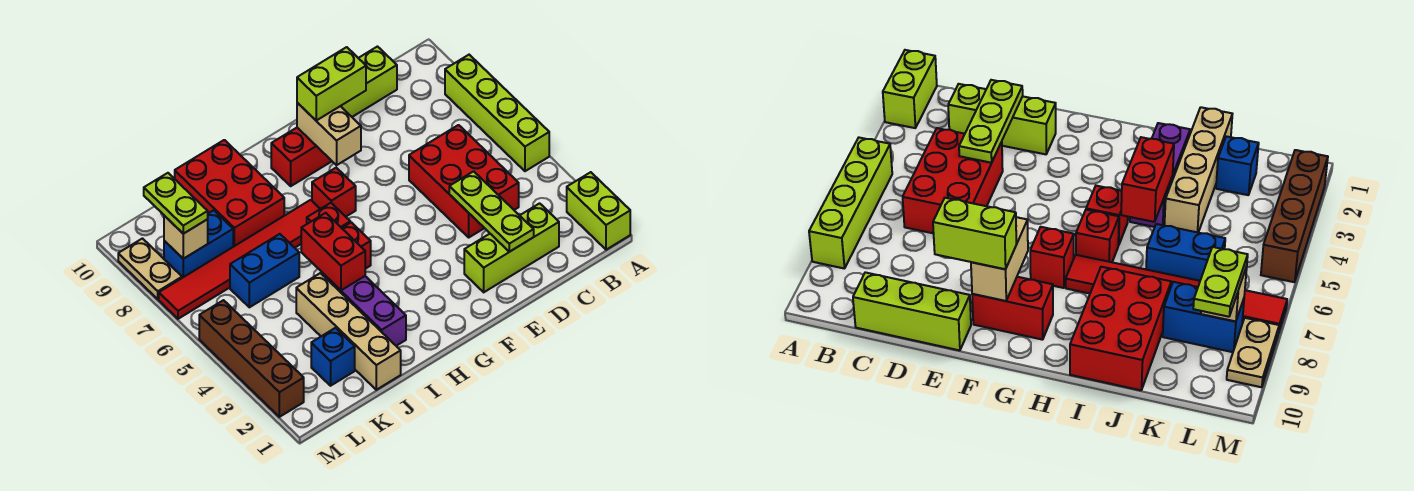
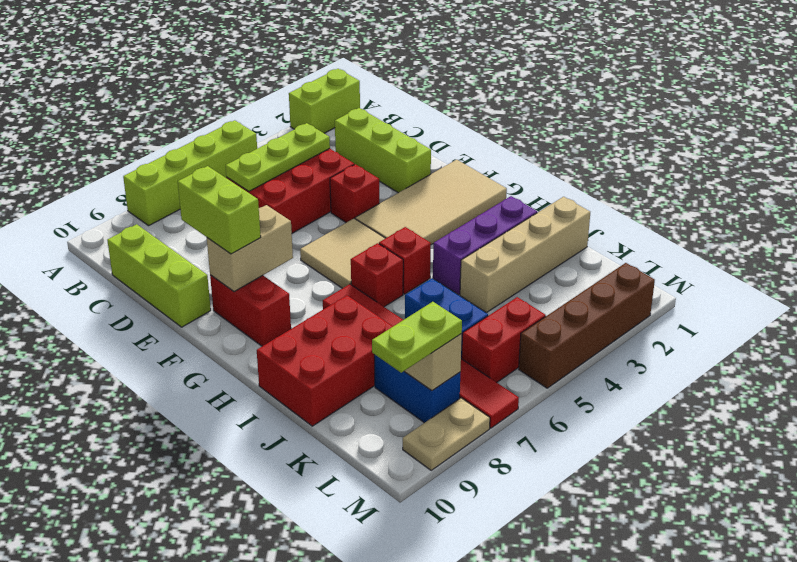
lime 1x3 plate [449,171,534,252] -> lime 1x3 plate moved to [226,123,330,191]
none -> tan 2x4 tile [355,160,507,245]
none -> tan 2x2 tile [300,218,385,288]
red 1x1 brick [312,168,356,217] -> red 1x1 brick moved to [330,164,379,222]
red 1x2 brick [301,213,365,290] -> red 1x2 brick moved to [462,297,546,382]
blue 1x1 brick [311,328,355,386] -> none

